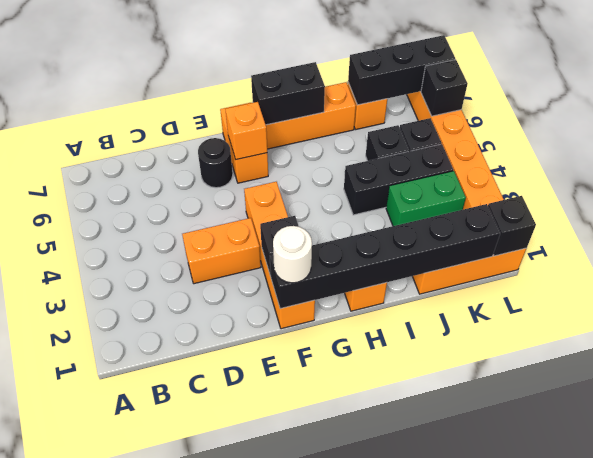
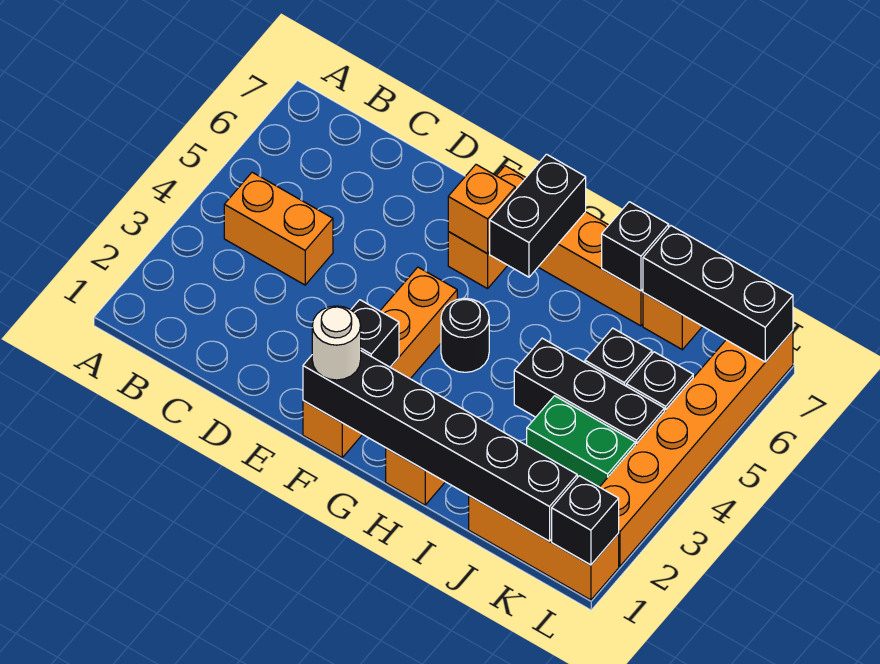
orange 1x2 brick [182,218,261,284] -> orange 1x2 brick moved to [224,172,333,285]
black 1x1 round brick [198,138,233,188] -> black 1x1 round brick moved to [441,298,489,372]
black 1x2 brick [251,62,325,125] -> black 1x2 brick turned to [490,154,586,277]
black 1x1 brick [421,59,468,116] -> black 1x1 brick moved to [602,202,669,291]

